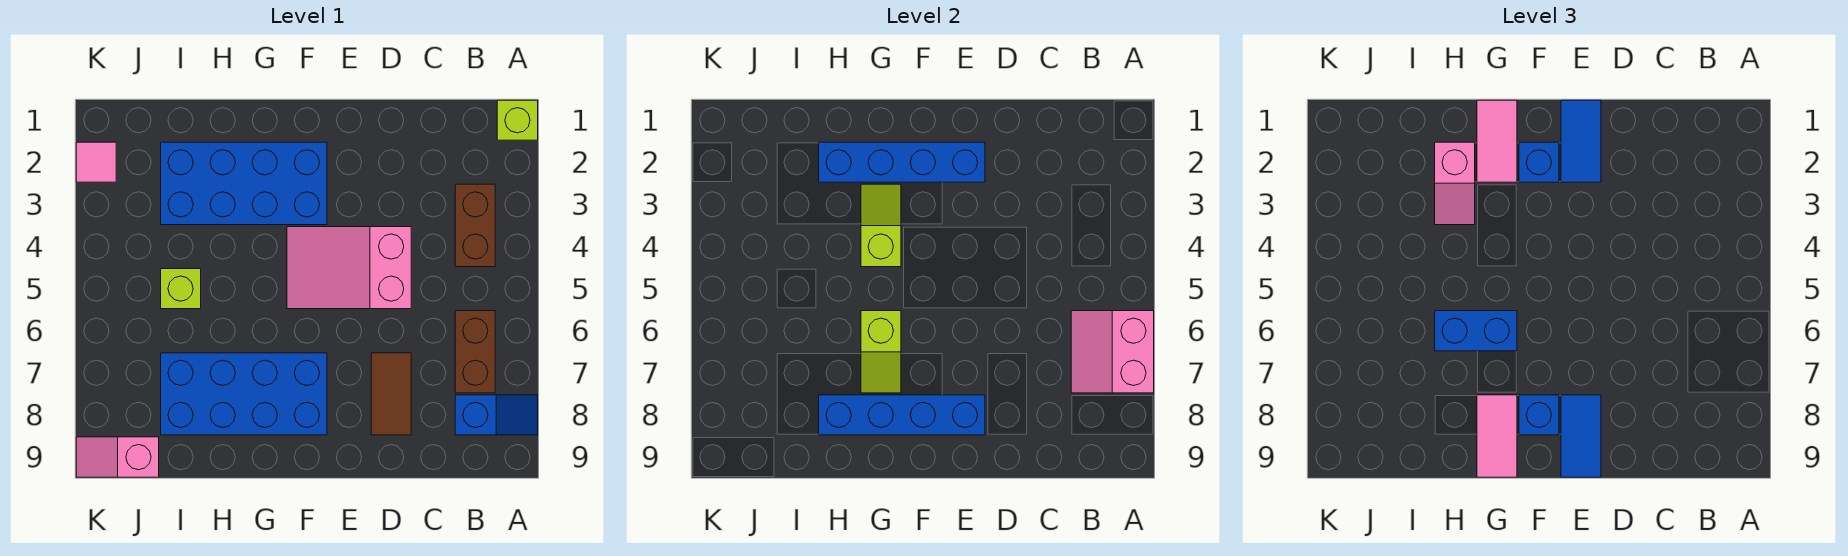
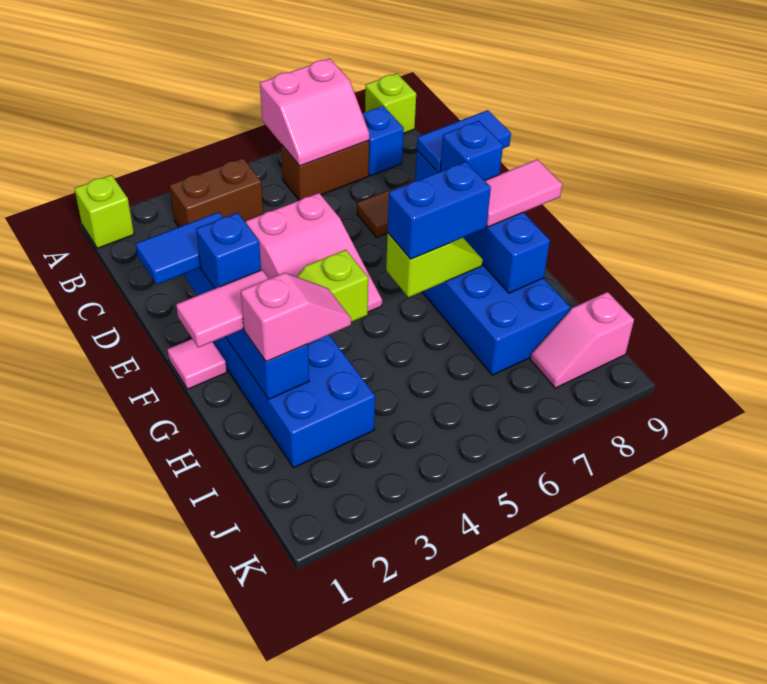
blue 1x2 brick [1435,311,1517,351] -> blue 1x2 brick turned to [388,162,491,259]
lime 1x1 brick [161,269,201,309] -> lime 1x1 brick moved to [365,73,416,133]
pink 1x2 slope [76,437,159,477] -> pink 1x2 slope turned to [530,292,634,388]
pink 1x1 tile [76,142,116,182] -> pink 1x1 tile moved to [167,339,227,389]

